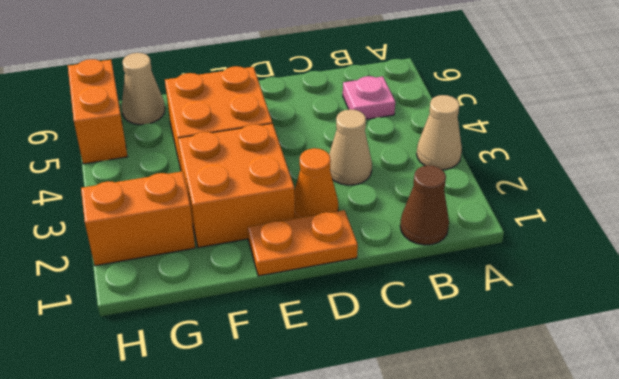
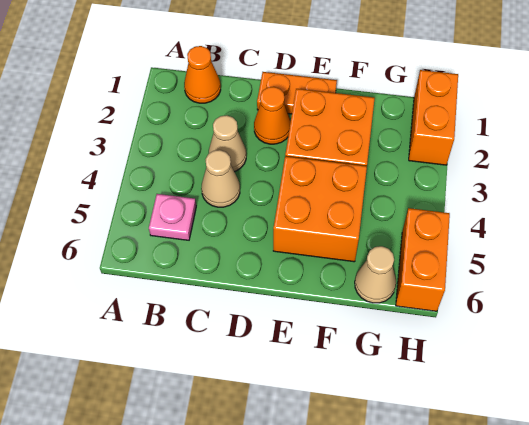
tan 1x1 cone [417,95,462,170] -> tan 1x1 cone moved to [201,150,240,207]
brown 1x1 cone [400,165,449,245] -> orange 1x1 cone [184,46,221,103]
orange 1x2 brick [81,171,195,266] -> orange 1x2 brick turned to [409,70,458,165]

